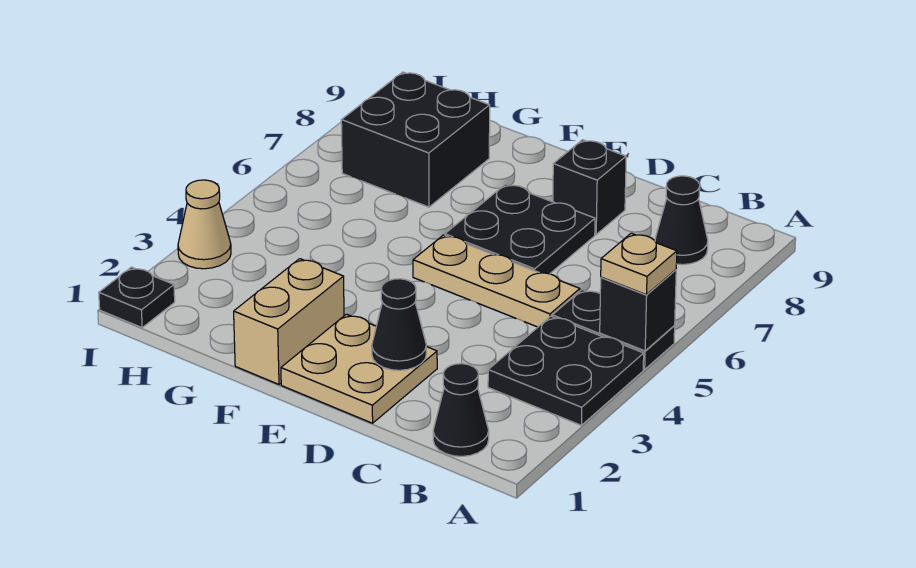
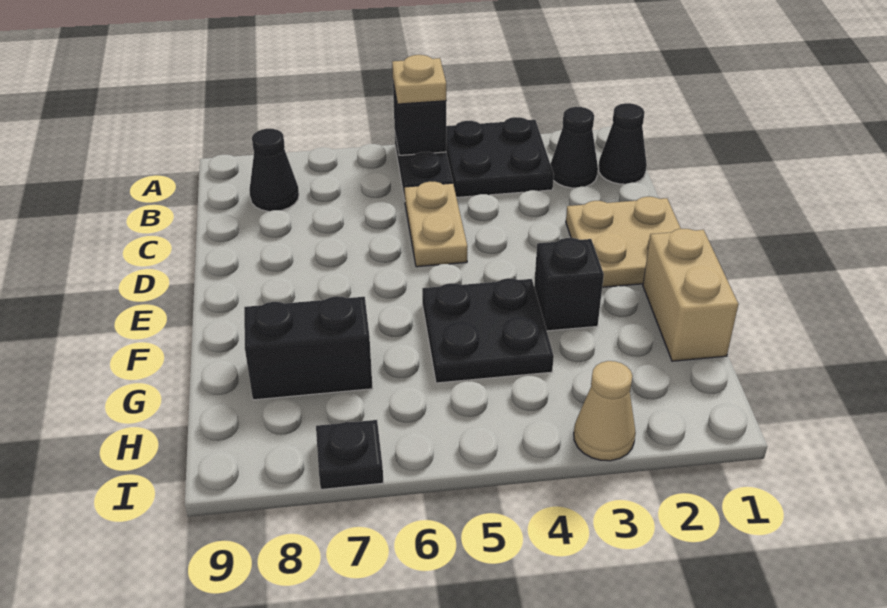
tan 1x3 plate [413,235,580,327] -> tan 1x2 plate [405,181,468,267]
black 1x1 cone [372,279,426,370] -> black 1x1 cone moved to [551,107,598,188]
black 2x2 plate [445,184,595,274] -> black 2x2 plate moved to [422,278,554,383]
black 1x1 brick [553,140,626,234] -> black 1x1 brick moved to [534,238,604,331]
tan 1x2 brick [234,259,344,384] -> tan 1x2 brick turned to [643,229,738,361]
black 2x2 brick [341,72,490,207] -> black 1x2 brick [244,296,373,400]
black 1x1 plate [99,267,175,328] -> black 1x1 plate moved to [316,420,383,489]

